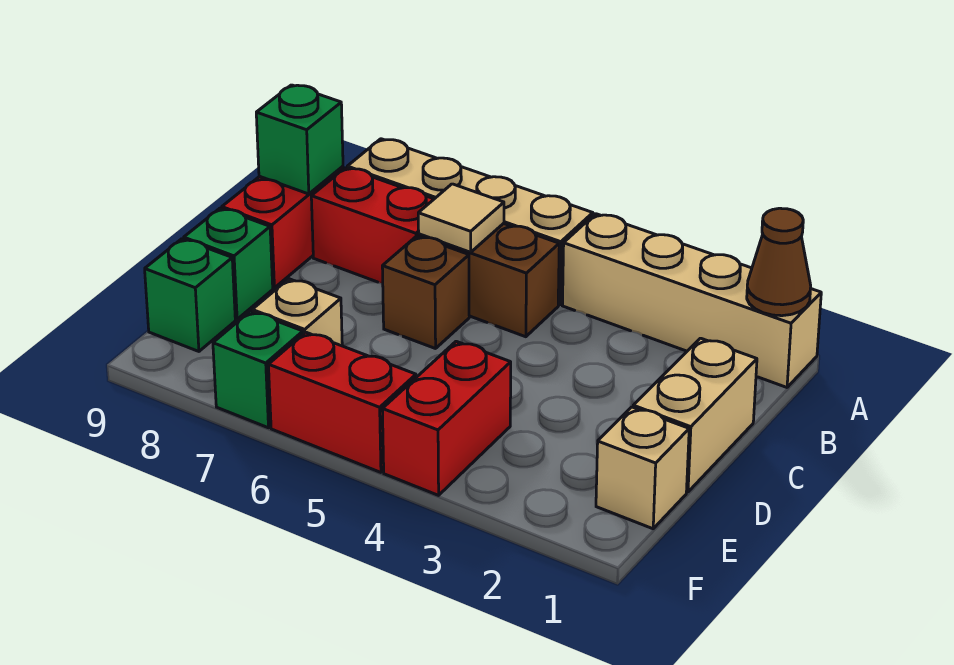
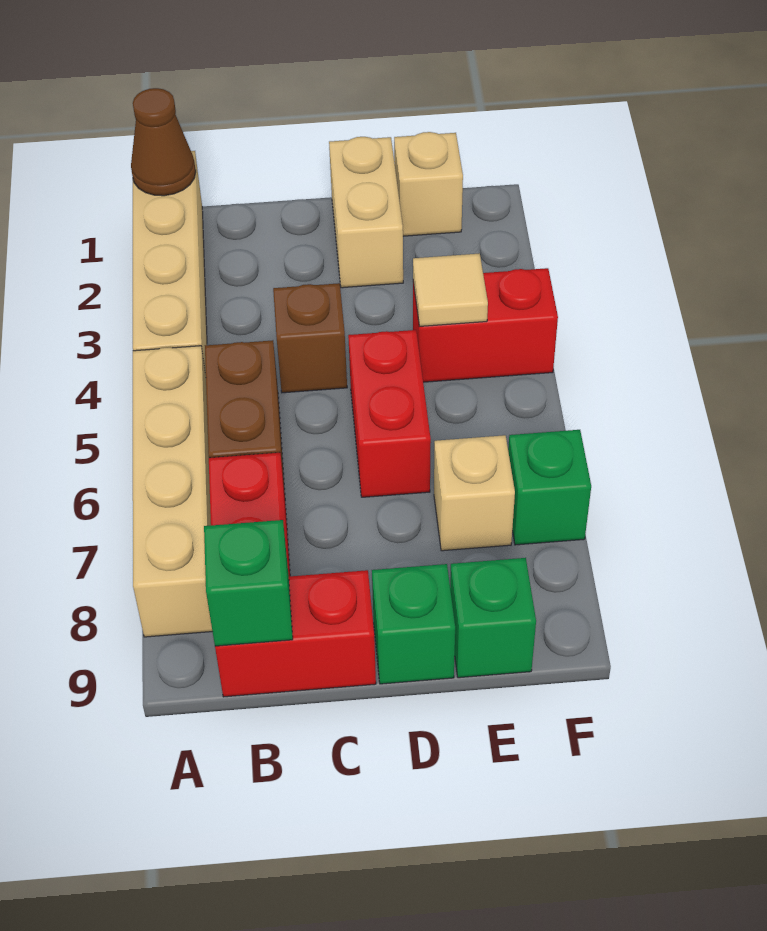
tan 1x1 tile [418,184,504,252] -> tan 1x1 tile moved to [413,253,488,327]
tan 1x2 brick [633,338,757,492] -> tan 1x2 brick turned to [329,137,403,288]
brown 1x1 brick [382,236,469,349] -> brown 1x1 brick moved to [273,283,347,393]
red 1x2 brick [268,332,416,472] -> red 1x2 brick moved to [348,330,431,497]

